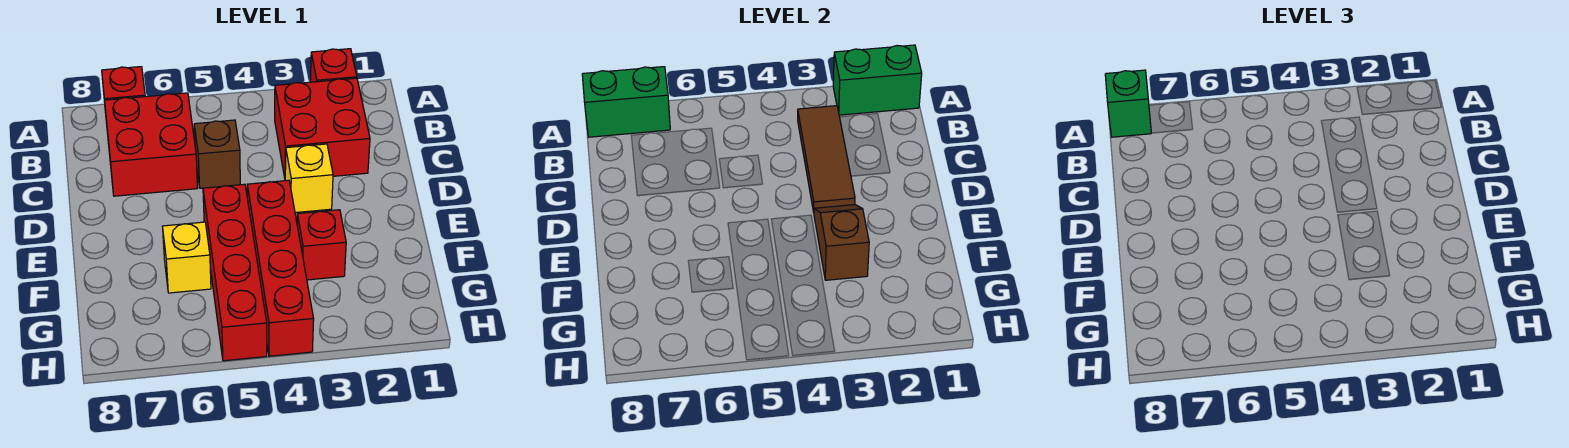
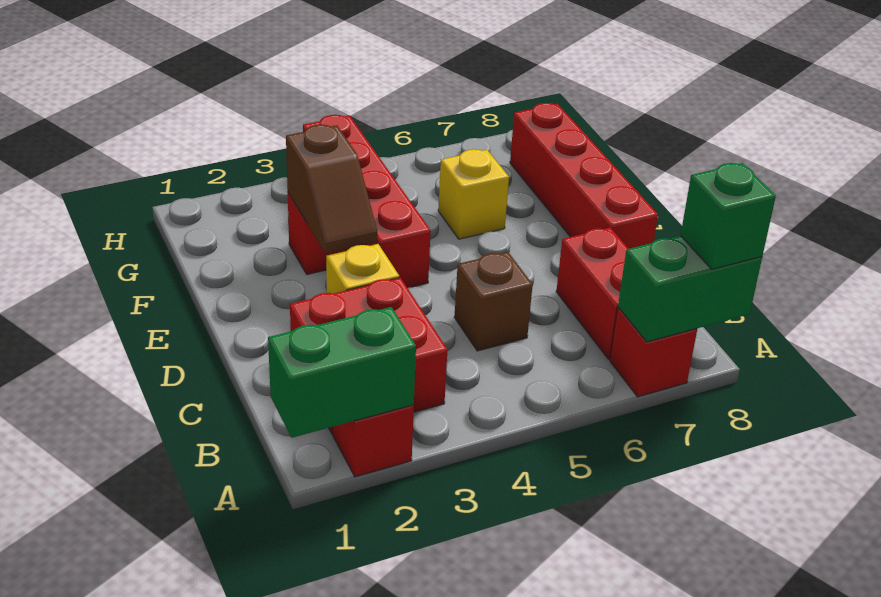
brown 1x3 tile [798,106,855,212] -> none
red 2x2 brick [105,93,197,196] -> red 1x2 brick [556,228,628,359]
red 1x4 brick [203,184,267,361] -> red 1x4 brick moved to [510,103,658,249]

